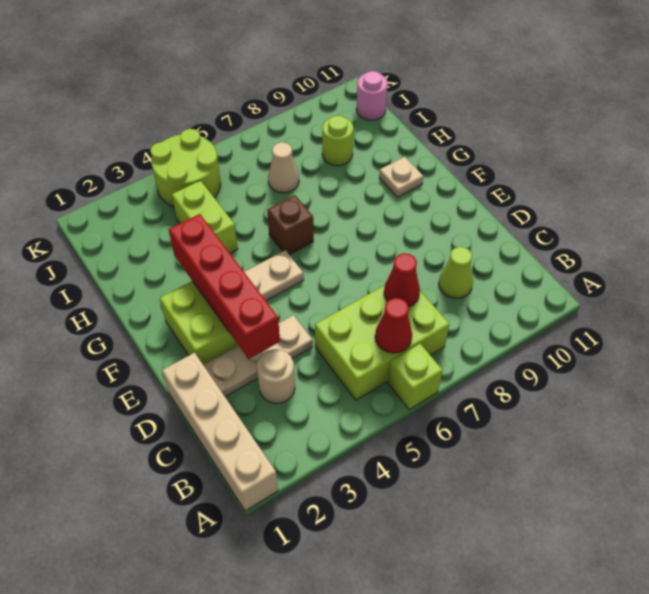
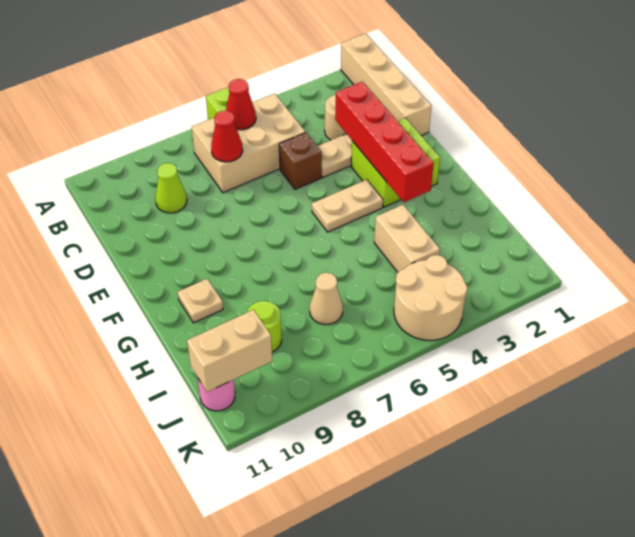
lime 2x3 brick [315,285,449,400] -> tan 2x3 brick [192,94,305,193]
brown 1x1 brick [267,195,314,255] -> brown 1x1 brick moved to [279,133,322,189]
lime 1x2 brick [172,181,238,253] -> tan 1x2 brick [374,205,440,272]
lime 2x2 round brick [150,129,221,207] -> tan 2x2 round brick [394,255,468,340]
none -> tan 1x2 brick [187,310,272,392]

